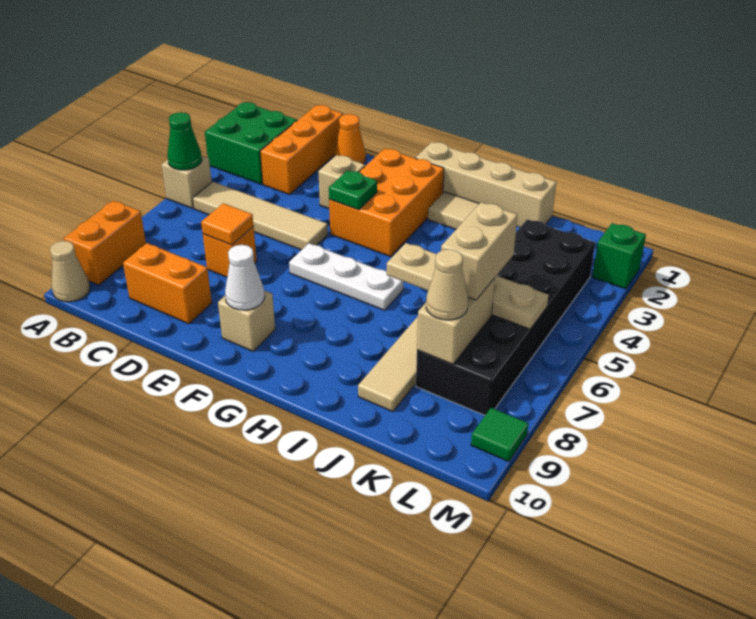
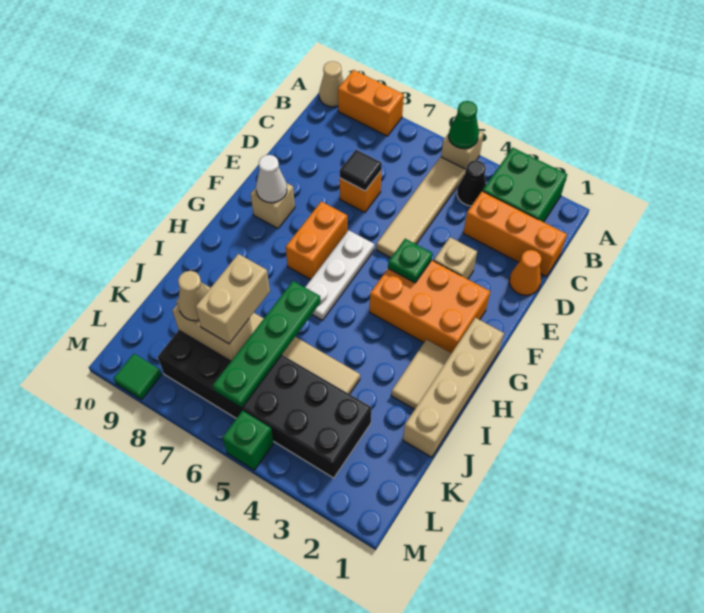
none -> black 1x1 cone [457,160,486,206]
orange 1x2 brick [123,243,212,324] -> orange 1x2 brick moved to [286,201,347,279]
orange 1x1 tile [201,203,254,245] -> black 1x1 tile [339,150,382,191]
tan 1x4 plate [386,243,549,329] -> green 1x4 plate [213,281,321,408]
tan 1x2 brick [441,202,518,300] -> tan 1x2 brick turned to [196,254,270,344]
green 1x1 brick [592,223,646,289] -> green 1x1 brick moved to [222,411,274,470]

